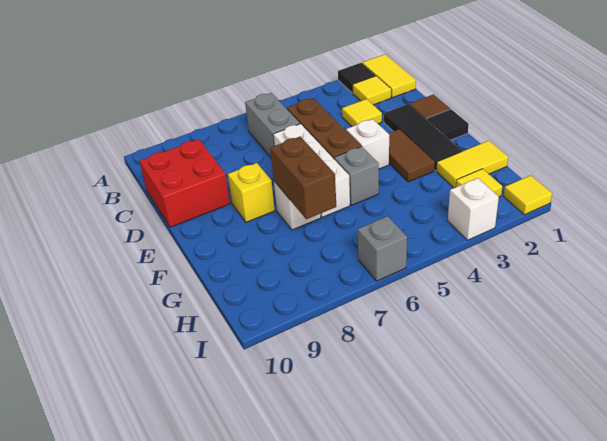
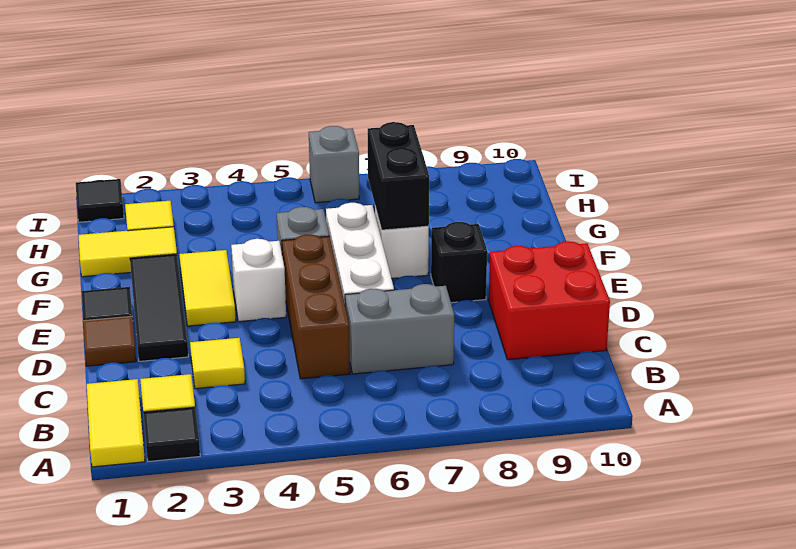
grey 1x2 brick [245,93,300,157] -> grey 1x2 brick turned to [345,284,454,374]
brown 1x2 tile [388,129,435,182] -> yellow 1x2 tile [179,250,236,326]
yellow 1x1 brick [228,163,275,222] -> black 1x1 brick [431,222,487,303]
brown 1x2 brick [270,137,336,219] -> black 1x2 brick [368,122,429,230]
yellow 1x1 tile [504,175,552,215] -> black 1x1 tile [76,179,124,222]
white 1x1 brick [448,178,499,240] -> none

